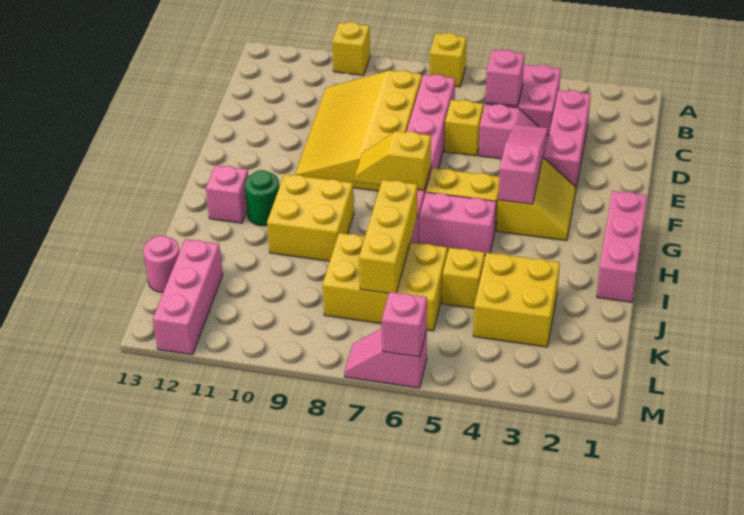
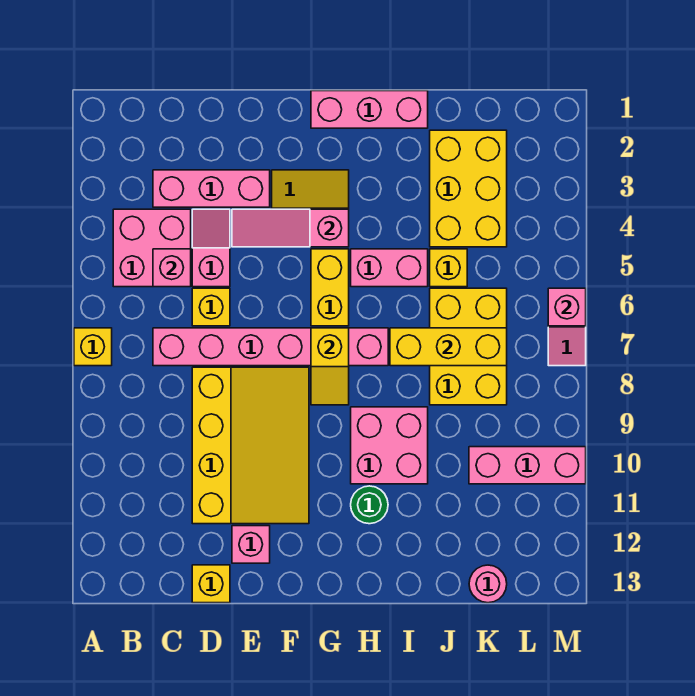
yellow 1x1 brick [332,22,370,75] -> yellow 1x1 brick moved to [192,565,230,603]
yellow 3x4 slope [295,70,422,191] -> yellow 3x4 slope turned to [192,367,309,524]
pink 1x2 brick [419,192,496,256] -> pink 1x2 brick turned to [351,249,428,287]
yellow 2x2 brick [267,174,354,261] -> pink 2x2 brick [351,407,428,484]
pink 1x1 brick [206,165,248,223] -> pink 1x1 brick moved to [232,526,270,563]
yellow 2x2 brick [473,253,560,347] -> yellow 2x3 brick [430,130,507,247]
pink 1x3 brick [153,239,223,355] -> pink 1x3 brick moved to [469,447,586,484]

